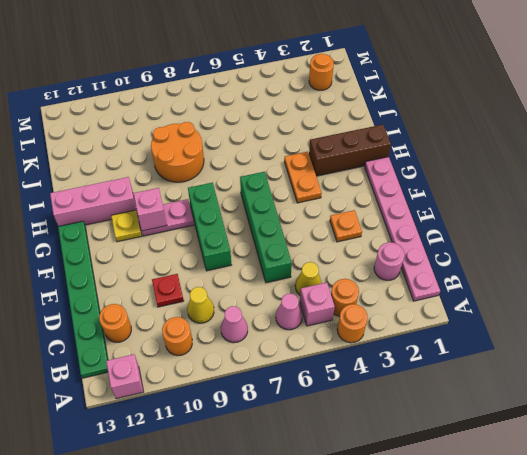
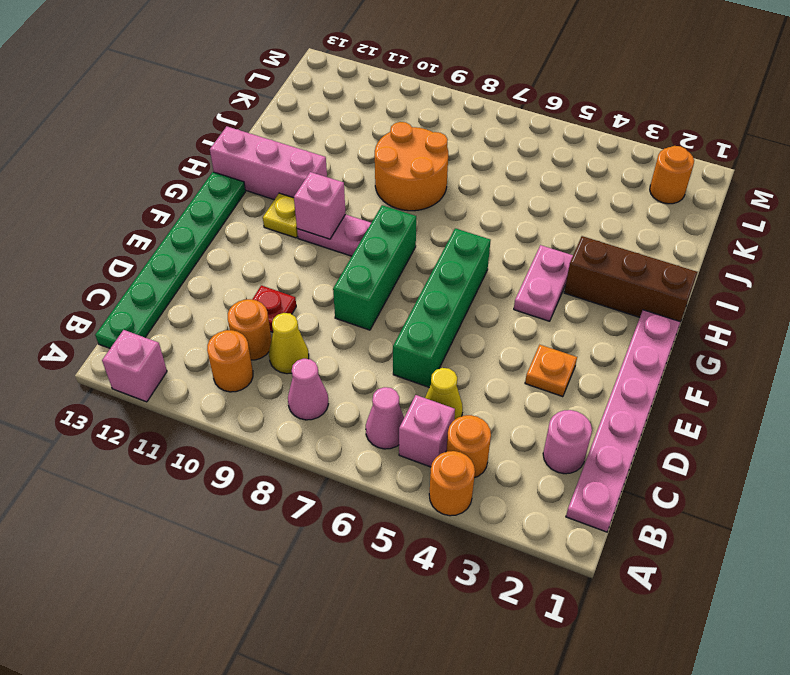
orange 1x1 round brick [99,304,131,342] -> orange 1x1 round brick moved to [228,299,272,360]
orange 1x2 plate [284,152,322,203] -> pink 1x2 plate [514,245,573,321]

